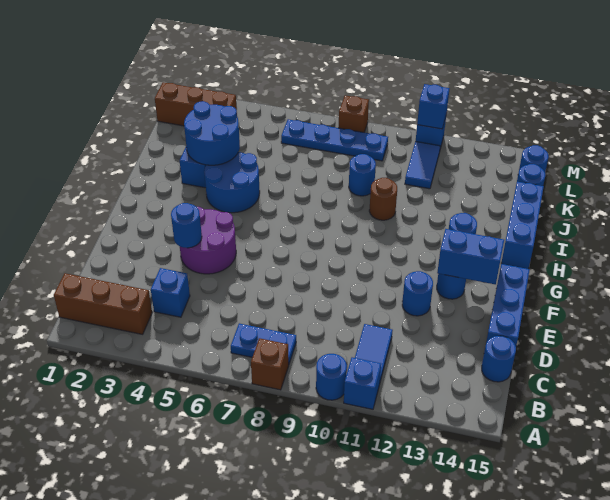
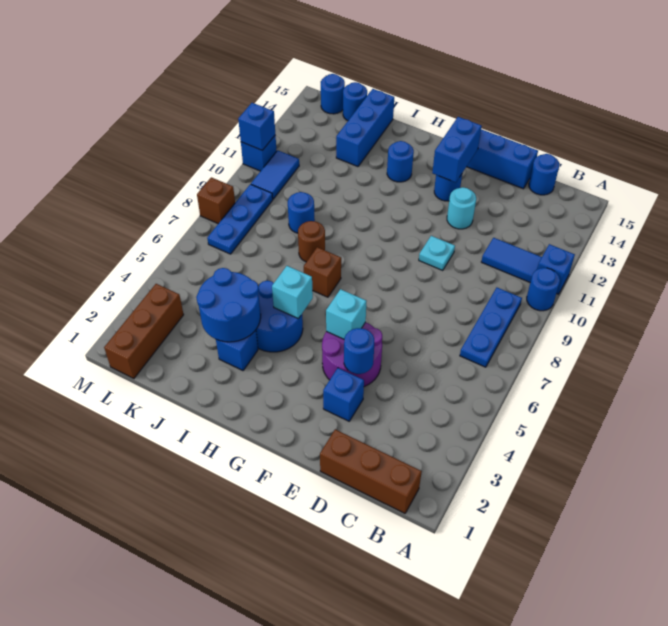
brown 1x1 brick [251,338,289,390] -> brown 1x1 brick moved to [304,247,341,297]
brown 1x3 brick [54,273,152,334] -> brown 1x3 brick turned to [320,429,422,513]
blue 1x2 plate [231,323,296,363] -> blue 1x3 plate [460,288,522,367]
blue 1x1 brick [151,268,190,317] -> blue 1x1 brick moved to [323,368,364,421]
none -> cyan 1x1 plate [419,236,455,270]
blue 1x1 round brick [402,271,433,316] -> cyan 1x1 round brick [447,187,476,229]
none -> cyan 1x1 brick [326,289,366,339]
none -> cyan 1x1 brick [272,266,313,319]
blue 1x3 brick [501,182,544,269] -> blue 1x3 brick turned to [336,89,394,167]
brown 1x1 round brick [369,178,397,220] -> brown 1x1 round brick moved to [298,221,325,262]
blue 1x2 tile [405,142,440,189] -> blue 1x2 tile turned to [251,150,299,199]
blue 1x4 plate [281,119,388,161] -> blue 1x3 plate [207,184,273,254]

